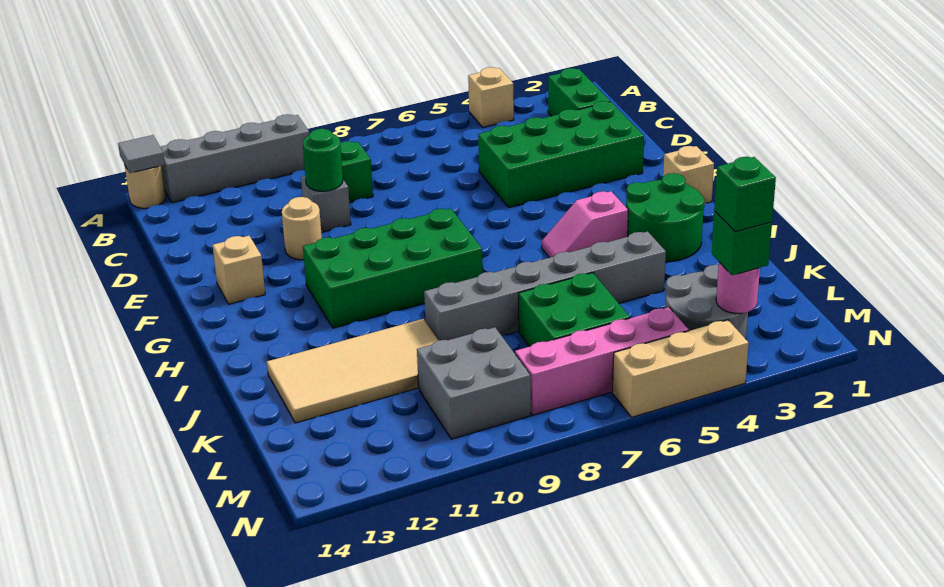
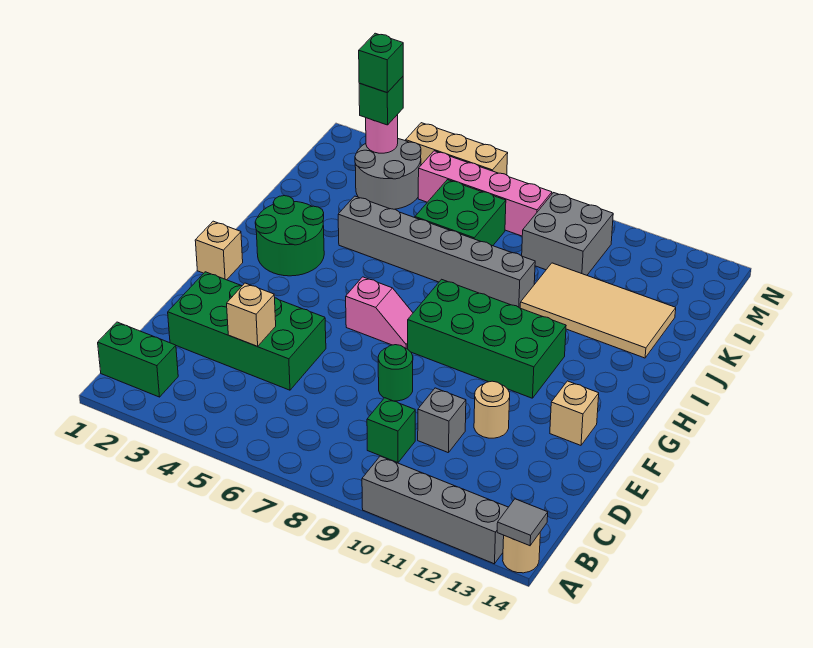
tan 1x1 brick [468,67,514,127] -> tan 1x1 brick moved to [227,283,276,346]
green 1x2 brick [548,68,610,116] -> green 1x2 brick turned to [98,322,178,397]
green 1x1 round brick [303,129,343,191] -> green 1x1 round brick moved to [378,345,413,401]
pink 1x2 slope [542,191,628,258] -> pink 1x2 slope moved to [346,277,413,349]

